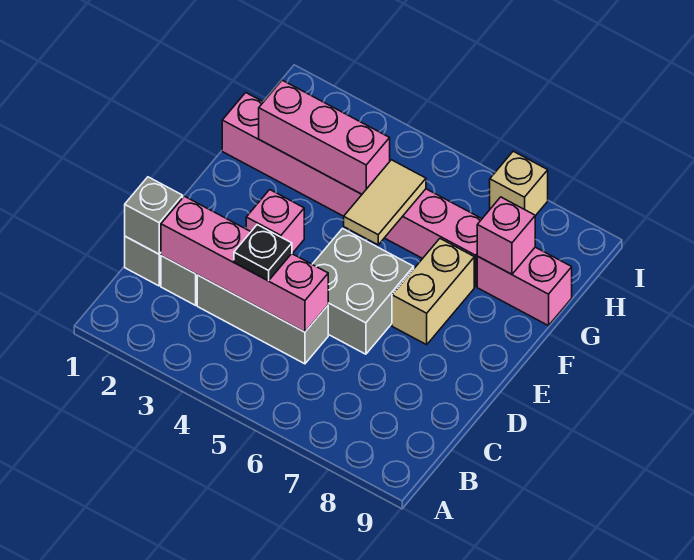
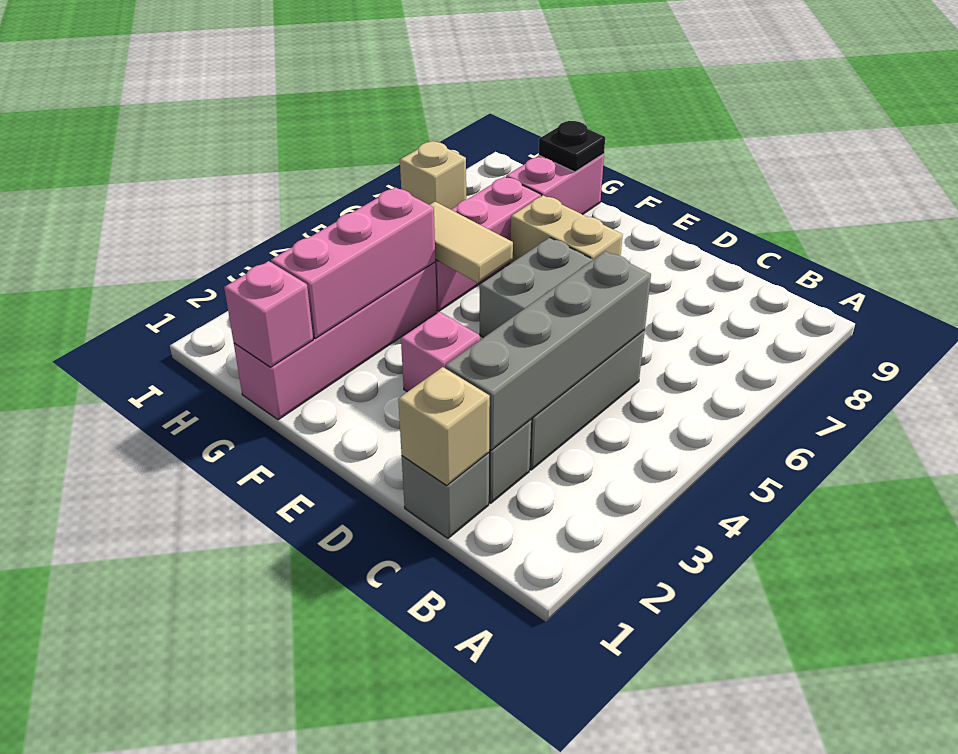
grey 1x1 brick [125,177,183,254] -> tan 1x1 brick [398,367,490,485]
pink 1x4 brick [161,196,328,332] -> grey 1x4 brick [445,251,651,450]
black 1x1 plate [234,225,292,281] -> black 1x1 plate moved to [539,121,605,172]
pink 1x1 brick [477,197,535,274] -> pink 1x1 brick moved to [224,261,313,367]

